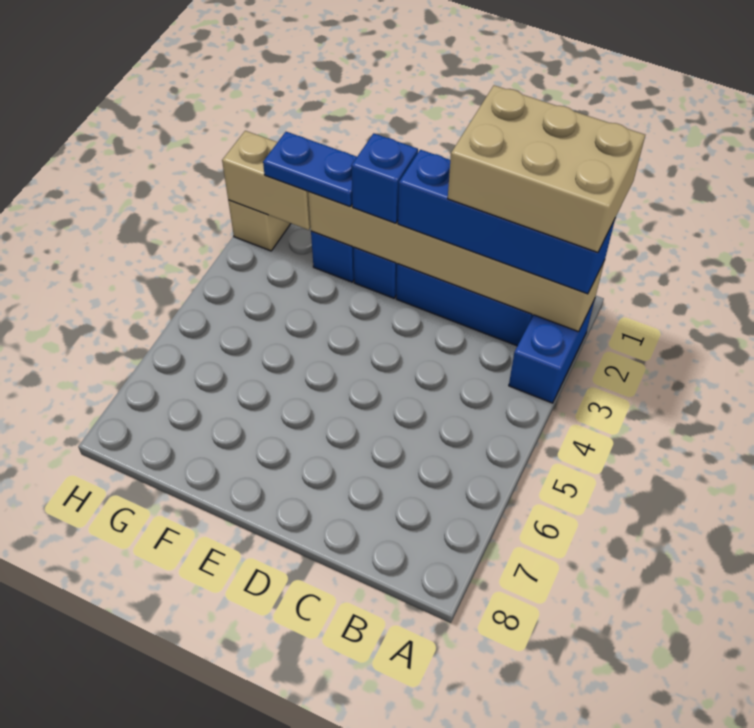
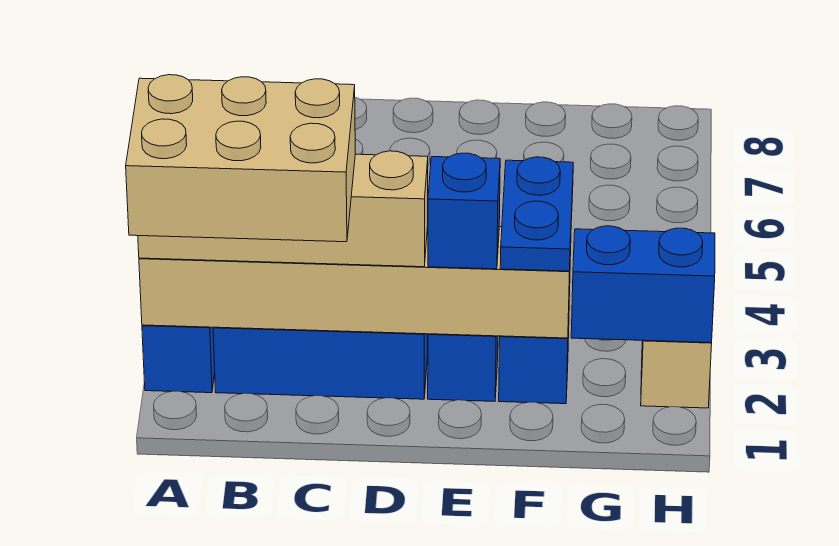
blue 1x4 brick [398,150,615,294] -> tan 1x4 brick [138,151,428,267]
blue 1x2 plate [263,132,357,206] -> blue 1x2 plate turned to [500,157,573,271]
tan 1x2 brick [222,131,311,230] -> blue 1x2 brick [571,226,715,343]

